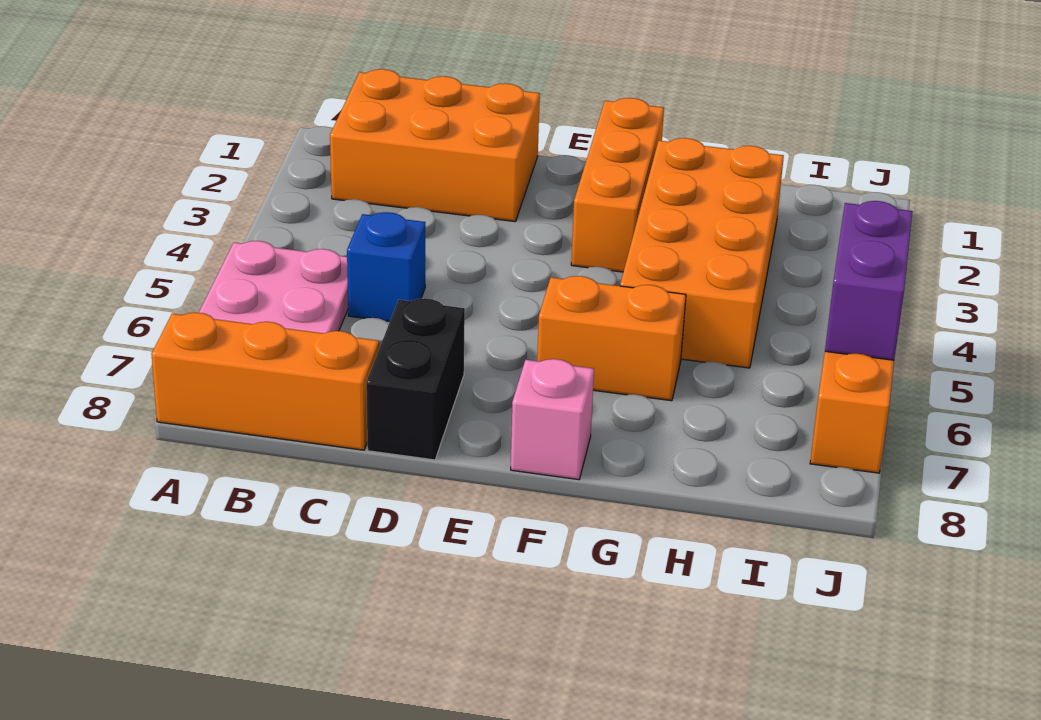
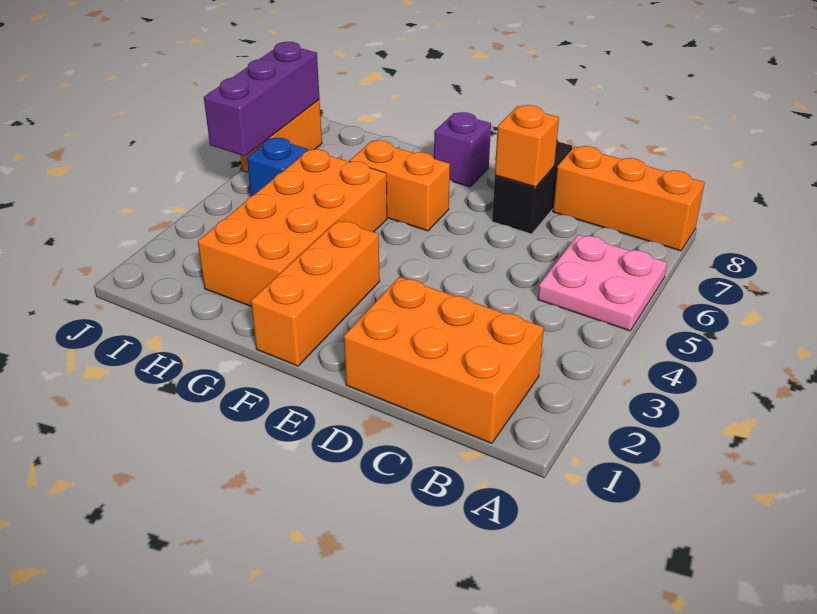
blue 1x1 brick [347,212,425,322] -> blue 1x1 brick moved to [247,138,308,196]
none -> orange 1x1 brick [495,105,559,187]
pink 1x1 brick [511,359,594,480] -> purple 1x1 brick [434,112,491,187]
purple 1x2 brick [825,201,913,360] -> purple 1x3 brick [204,42,320,156]

